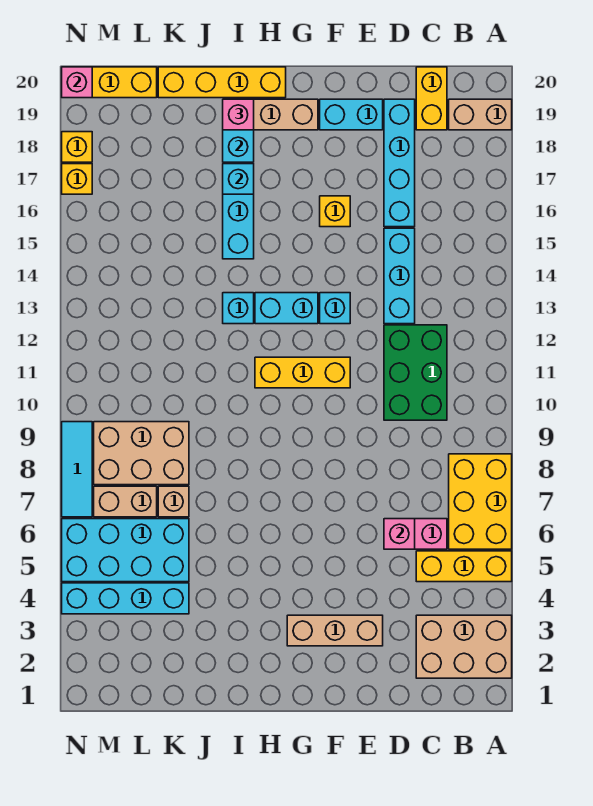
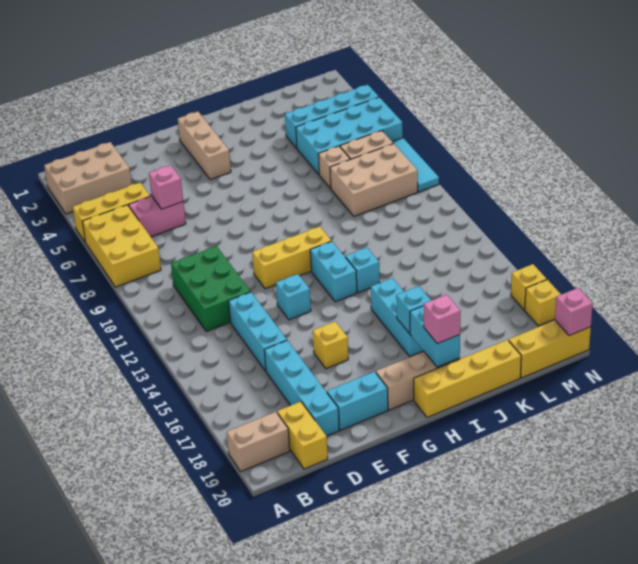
tan 1x3 brick [287,615,383,646] -> tan 1x3 brick turned to [178,112,231,180]
cyan 1x2 brick [255,293,318,324] -> cyan 1x2 brick turned to [310,241,357,302]

